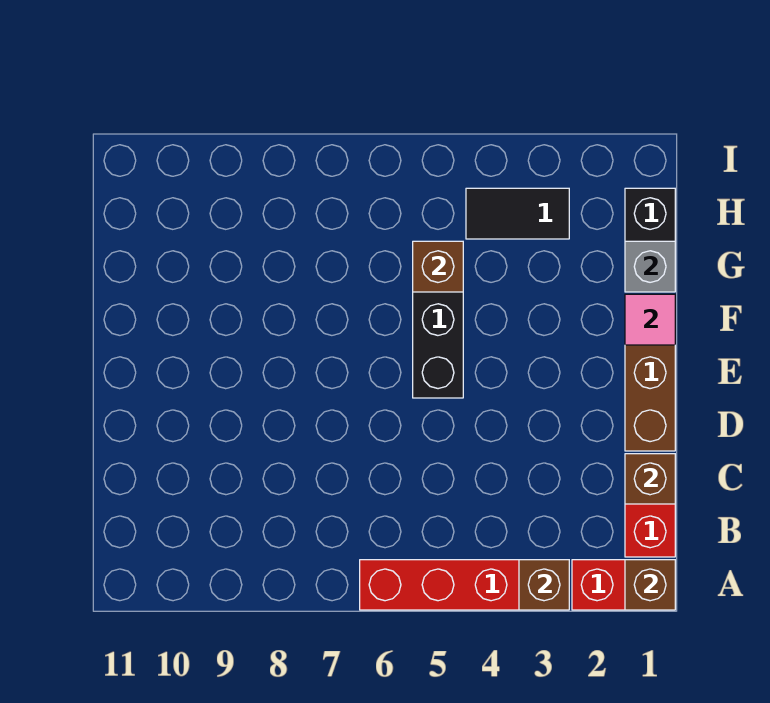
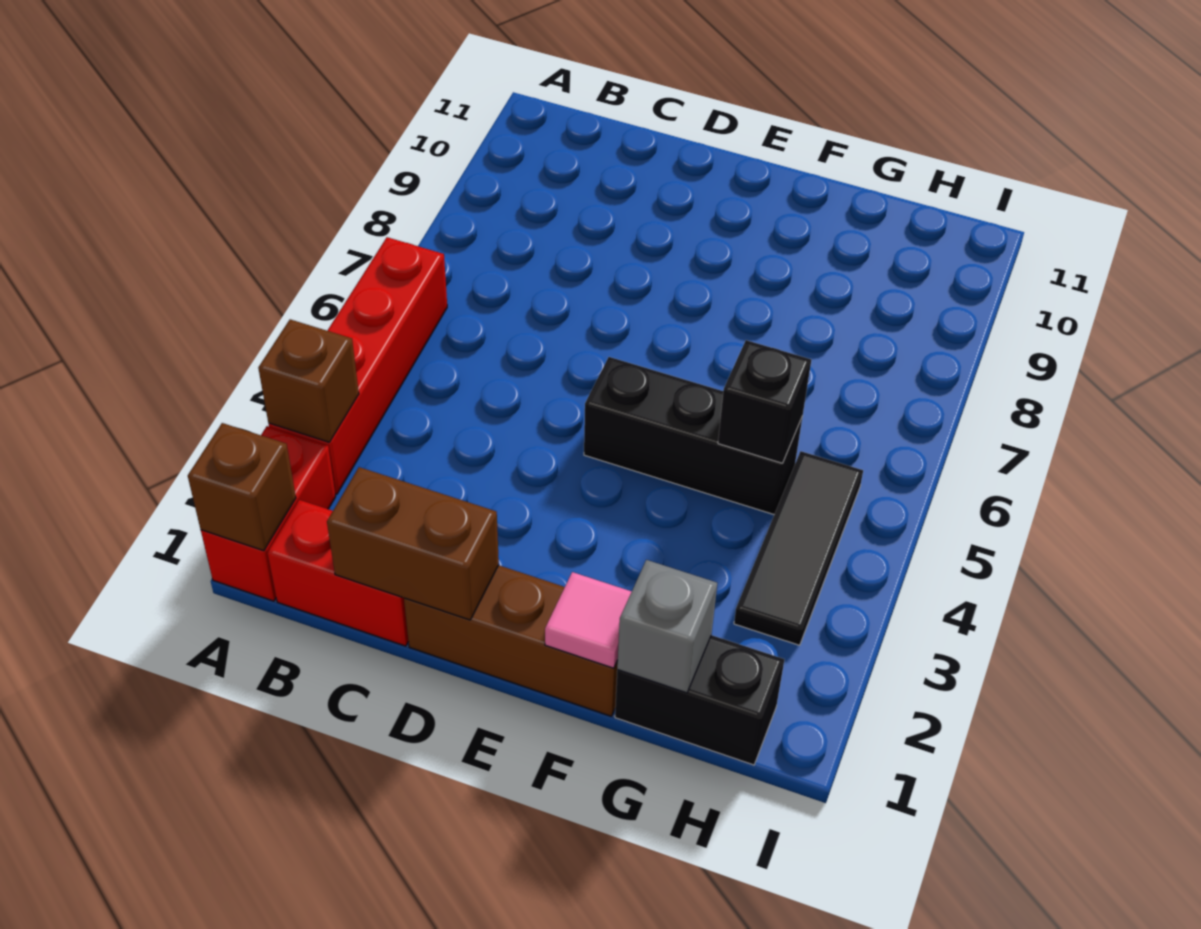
brown 1x1 brick [625,454,675,504] -> brown 1x2 brick [327,467,499,620]
brown 1x1 brick [413,241,463,292] -> black 1x1 brick [718,340,811,463]
black 1x2 tile [466,188,569,239] -> black 1x3 tile [734,451,863,645]

